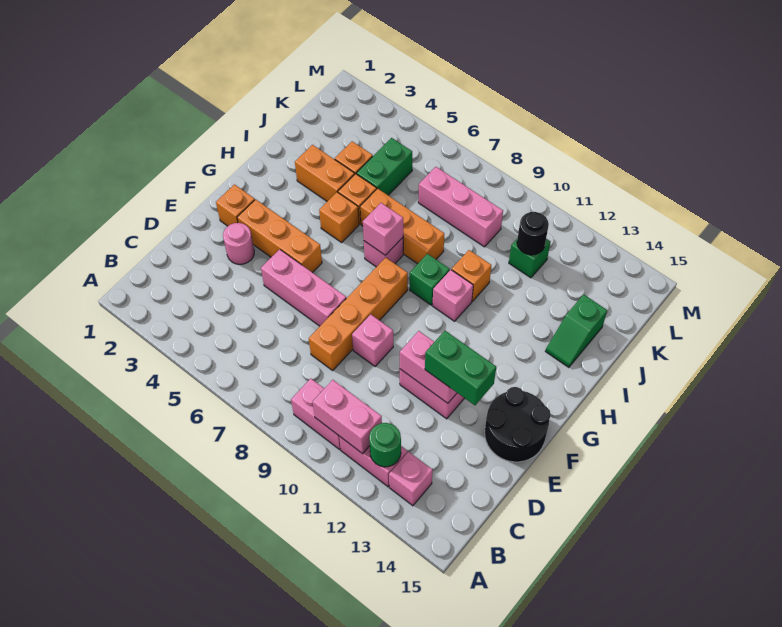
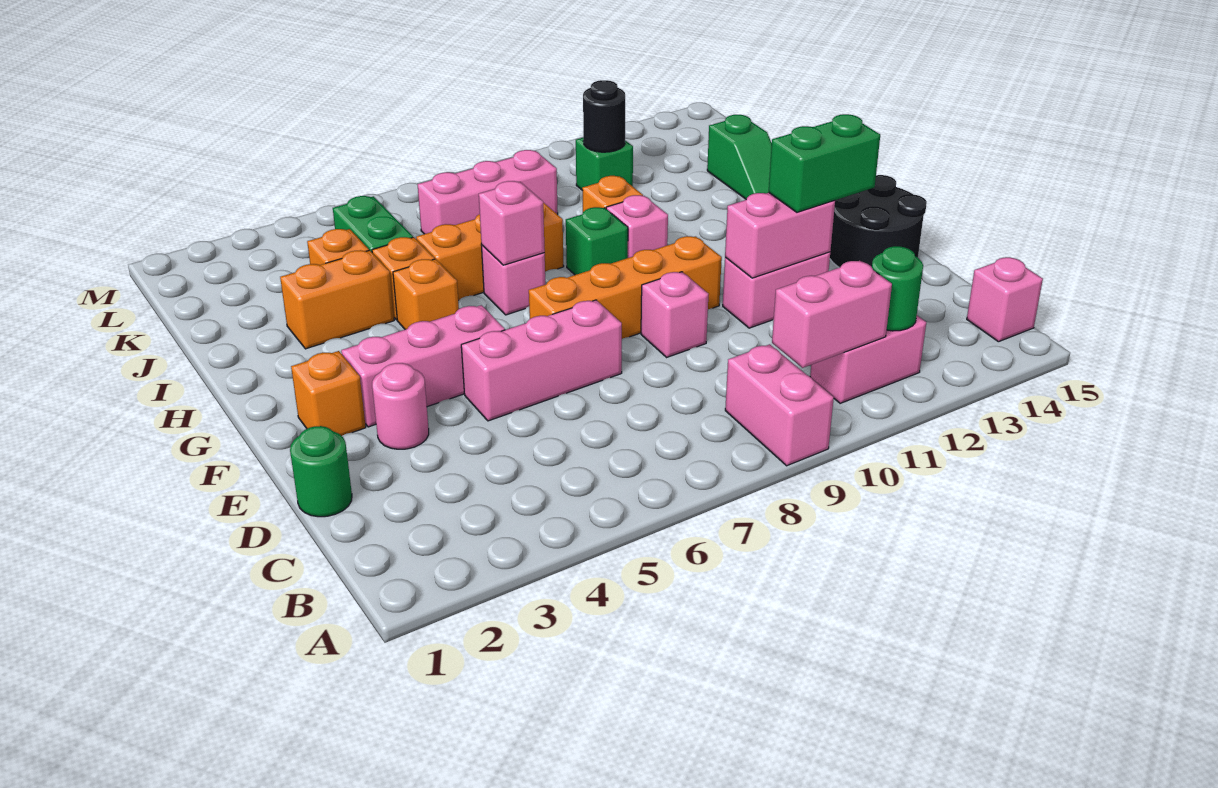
pink 1x2 brick [291,378,341,449] -> pink 1x2 brick turned to [725,344,834,466]
pink 1x1 brick [389,452,433,506] -> pink 1x1 brick moved to [967,257,1043,342]
none -> green 1x1 round brick [290,426,352,517]
orange 1x4 brick [309,258,408,370] -> orange 1x4 brick turned to [529,236,722,339]
orange 1x3 brick [237,199,322,273] -> pink 1x3 brick [341,305,505,427]

